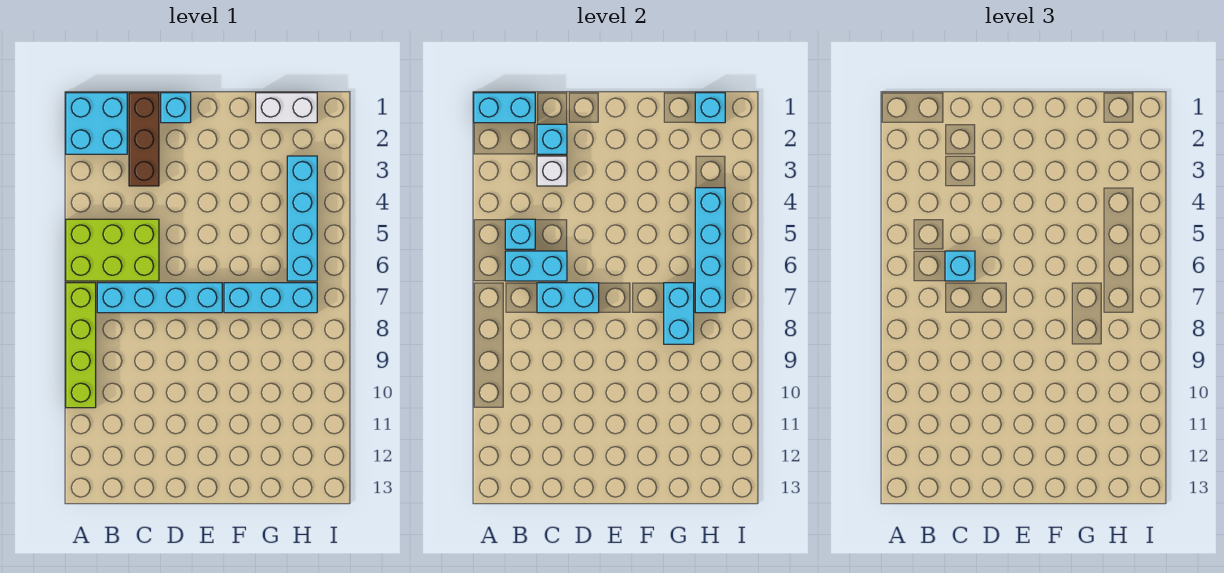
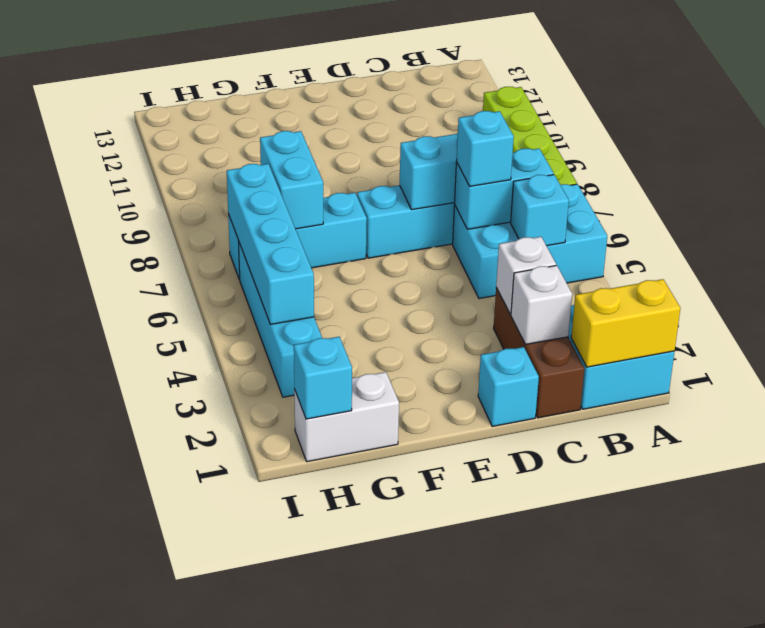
cyan 1x2 brick [474,93,535,123] -> yellow 1x2 brick [571,279,680,367]
lime 2x3 brick [66,219,159,281] -> cyan 2x3 brick [453,184,607,299]
cyan 1x1 brick [537,124,567,154] -> white 1x1 brick [511,265,572,345]

